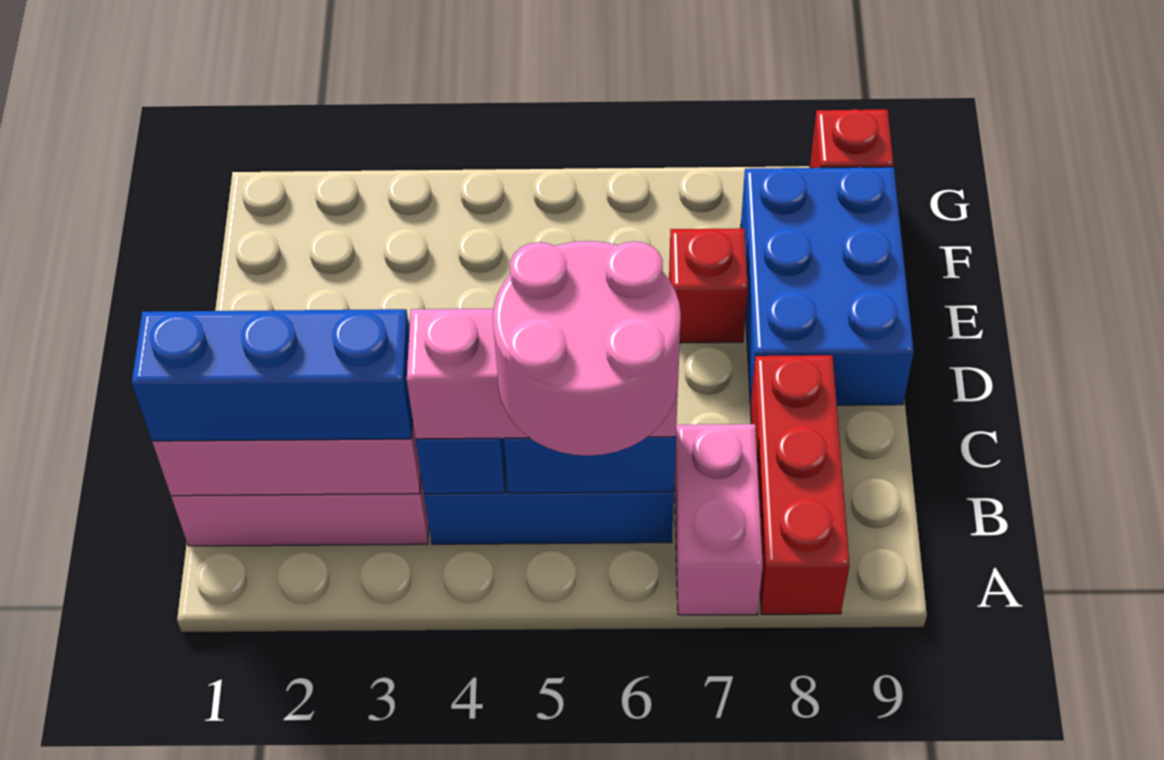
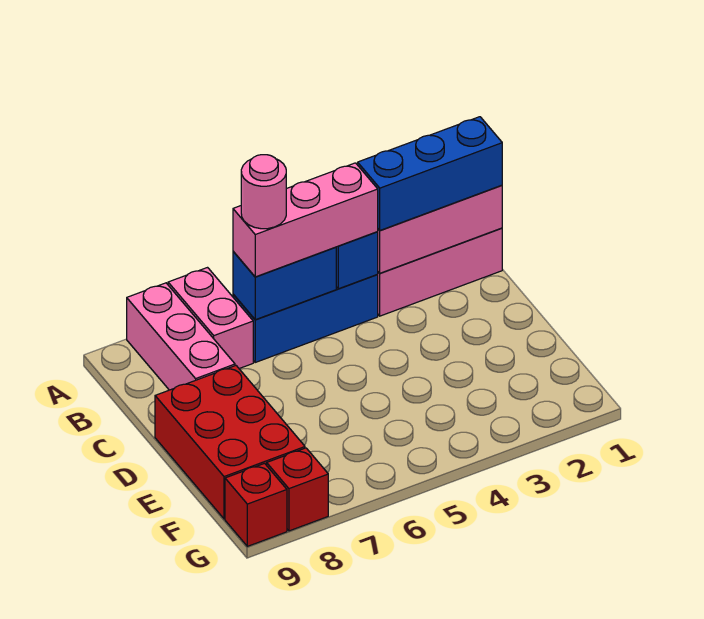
pink 2x2 round brick [493,241,681,456] -> pink 1x1 round brick [241,155,286,229]
red 1x3 brick [751,355,850,614] -> pink 1x3 brick [127,283,235,390]
blue 2x3 brick [741,167,914,406] -> red 2x3 brick [155,366,305,519]
red 1x1 brick [669,228,748,343] -> red 1x1 brick moved to [267,448,328,531]

